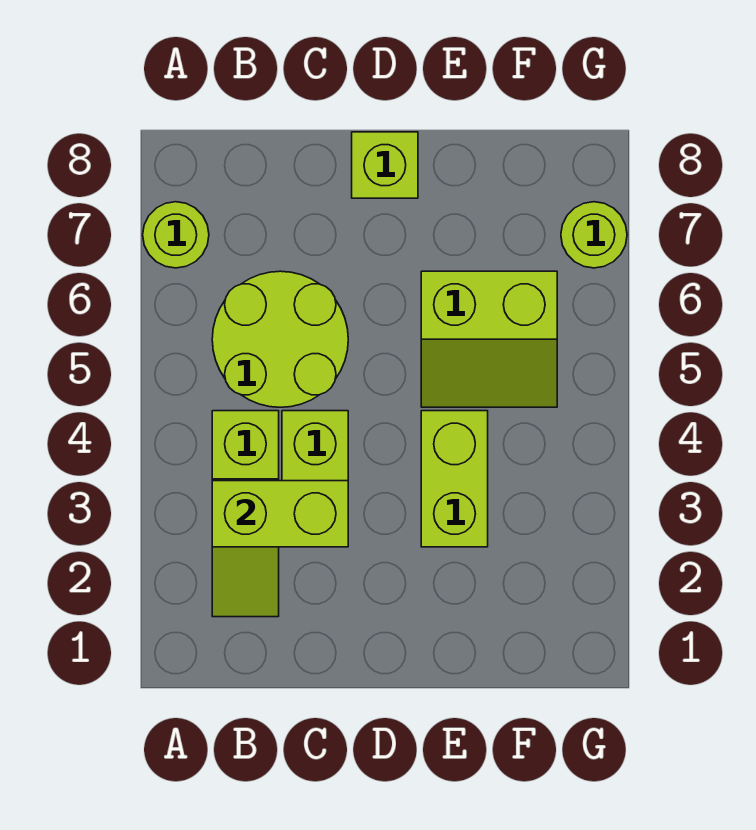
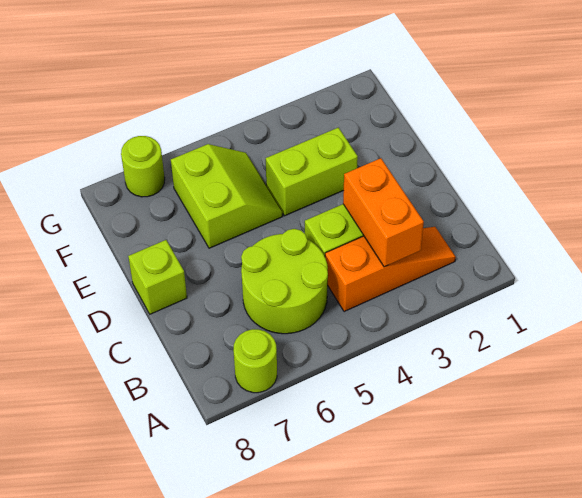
lime 1x3 slope [212,411,279,617] -> orange 1x3 slope [325,227,456,312]
lime 1x2 brick [212,481,348,547] -> orange 1x2 brick [343,158,424,267]

